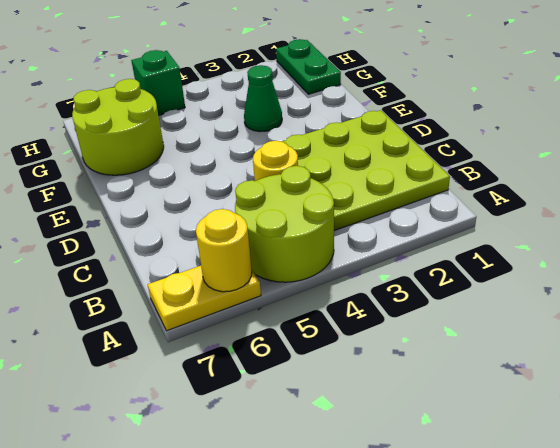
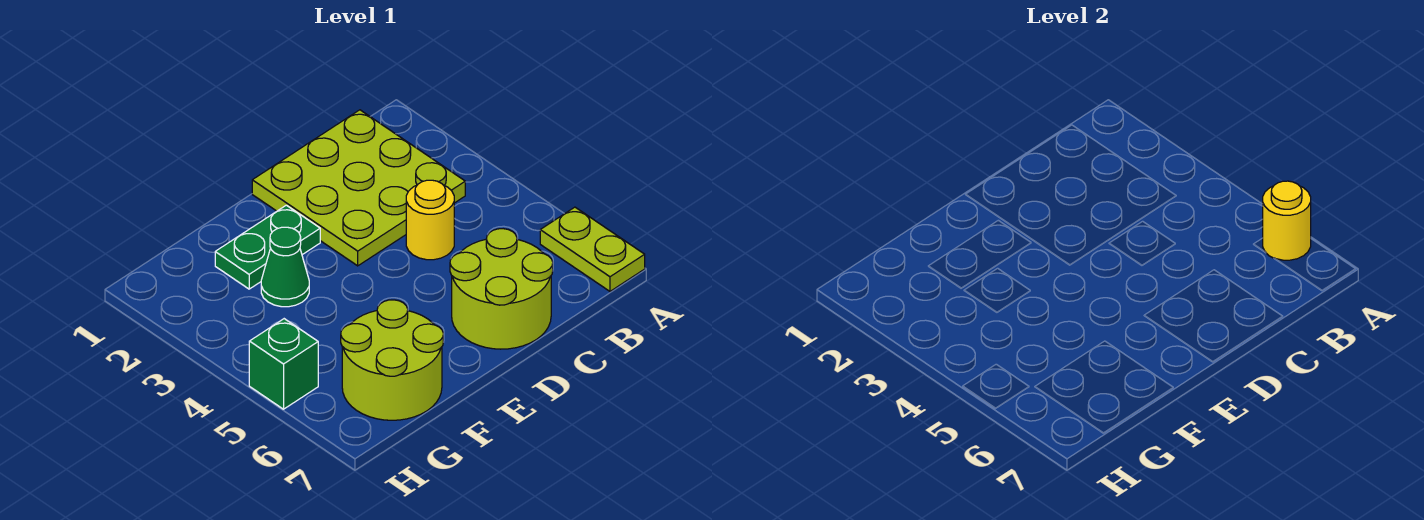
lime 2x2 round brick [235,166,334,282] -> lime 2x2 round brick moved to [450,229,553,349]
yellow 1x2 plate [148,266,261,331] -> lime 1x2 plate [540,207,645,291]
green 1x2 plate [276,39,341,94] -> green 1x2 plate moved to [215,205,320,289]

